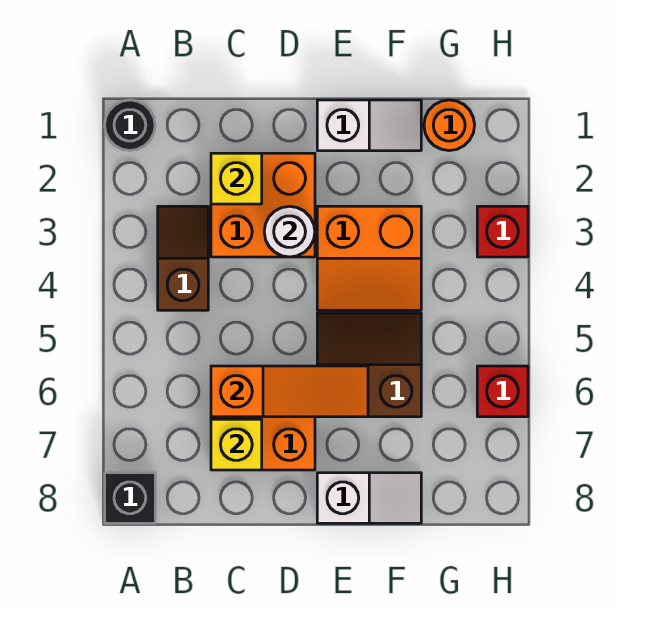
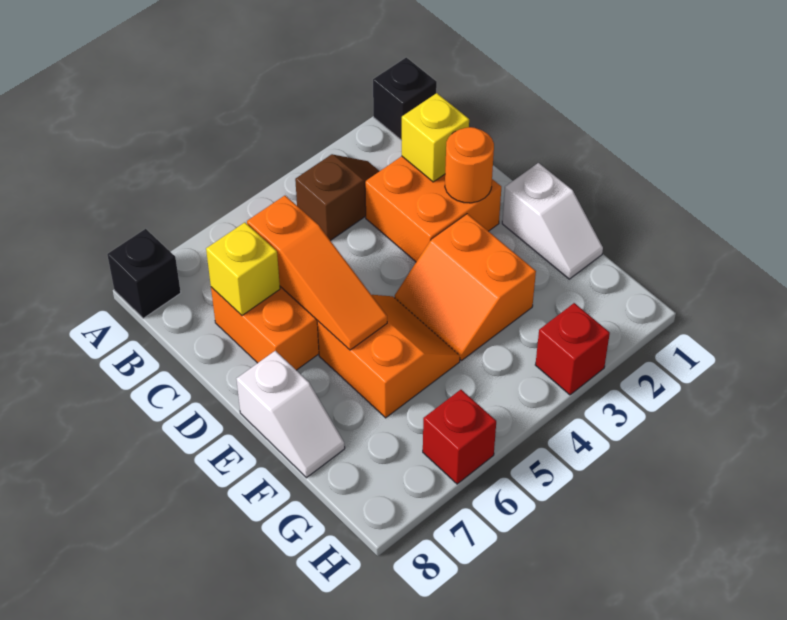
black 1x1 round brick [105,100,155,151] -> black 1x1 brick [373,58,437,141]
white 1x1 round brick [264,206,315,257] -> none
brown 2x2 slope [317,313,421,417] -> orange 2x2 slope [317,295,460,418]
orange 1x1 round brick [424,100,475,151] -> orange 1x1 round brick moved to [445,127,494,203]

